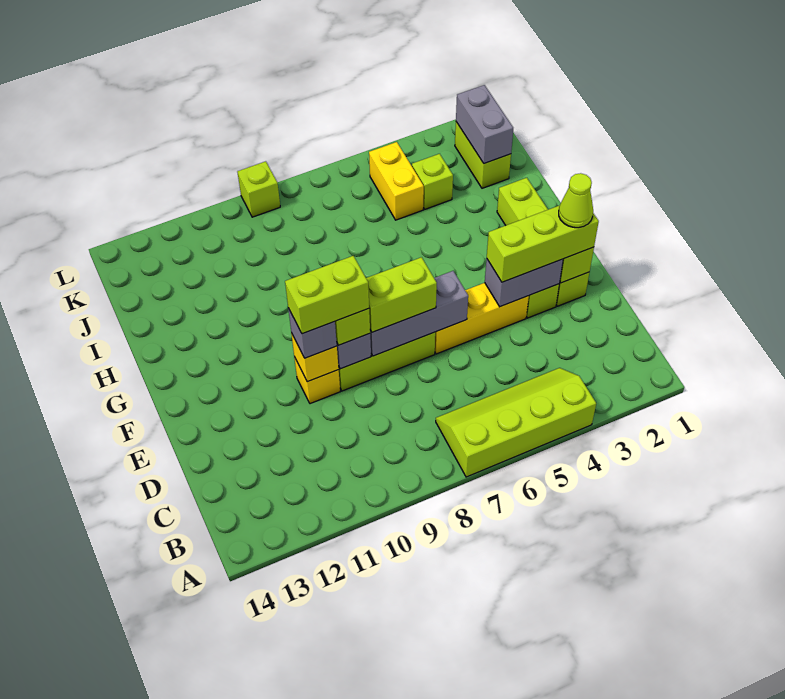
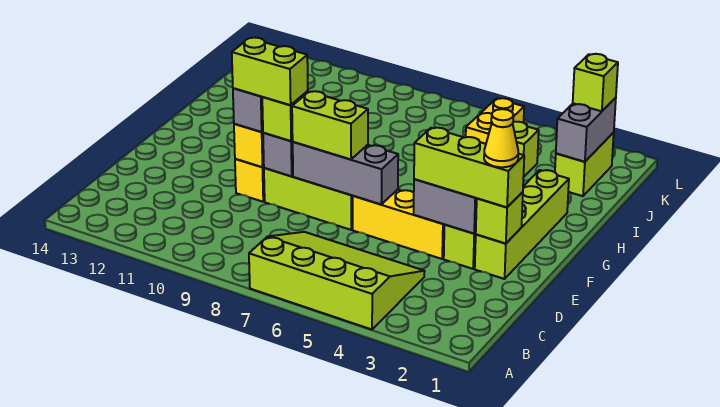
lime 2x4 slope [436,368,596,477] -> lime 3x4 slope [249,232,425,329]
lime 1x1 cone [559,173,593,228] -> yellow 1x1 cone [484,109,518,167]
lime 1x1 brick [237,161,280,217] -> lime 1x1 brick moved to [573,54,618,111]

